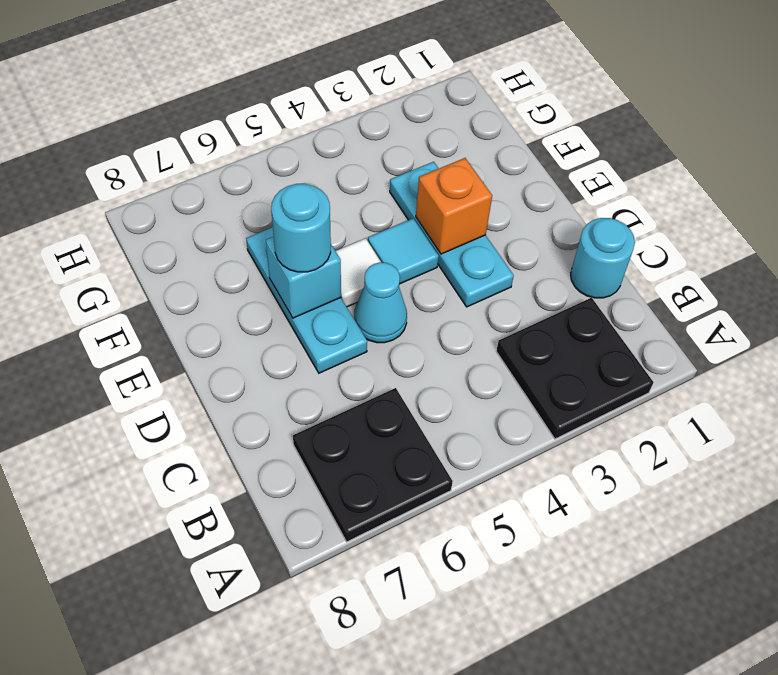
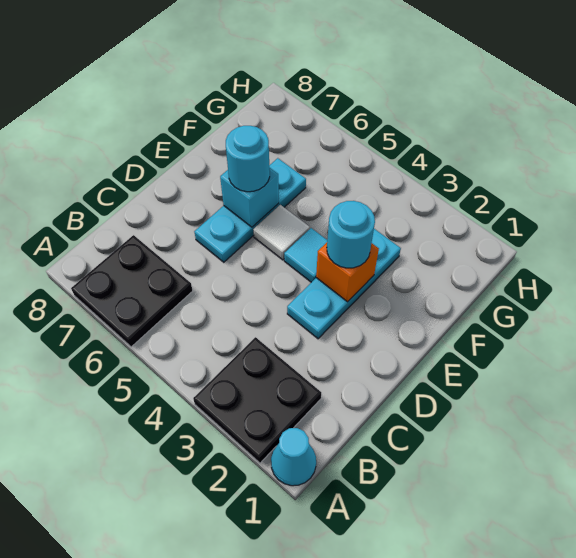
cyan 1x1 round brick [571,218,635,298] -> cyan 1x1 round brick moved to [327,201,375,268]
cyan 1x1 cone [354,262,407,343] -> cyan 1x1 cone moved to [271,428,316,486]

